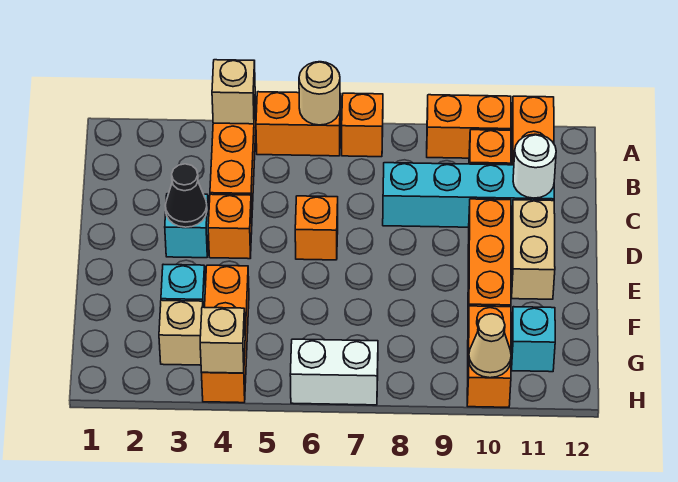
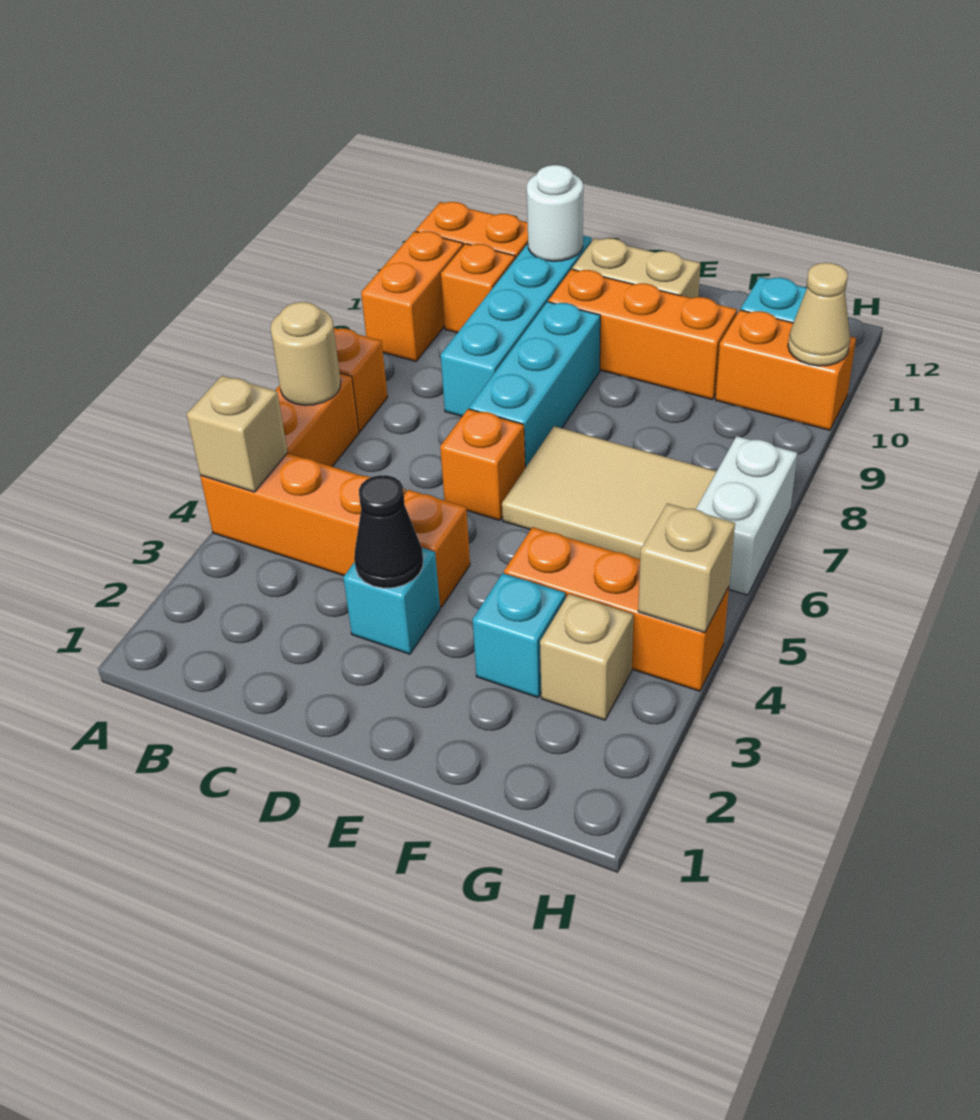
none -> cyan 1x3 brick [469,302,600,468]
none -> tan 2x3 tile [502,426,717,559]

